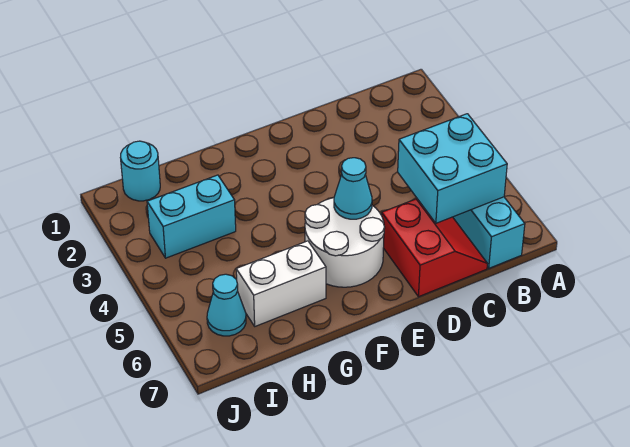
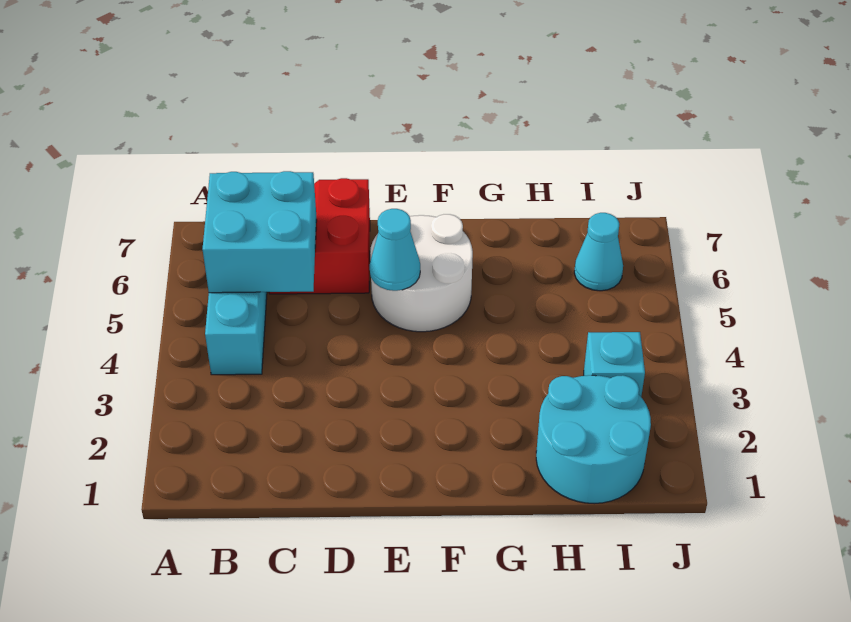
white 1x2 brick [236,241,326,326] -> none
cyan 1x2 brick [147,175,236,258] -> cyan 1x1 brick [584,332,645,396]
cyan 1x1 round brick [120,141,160,201] -> cyan 2x2 round brick [536,375,651,504]

